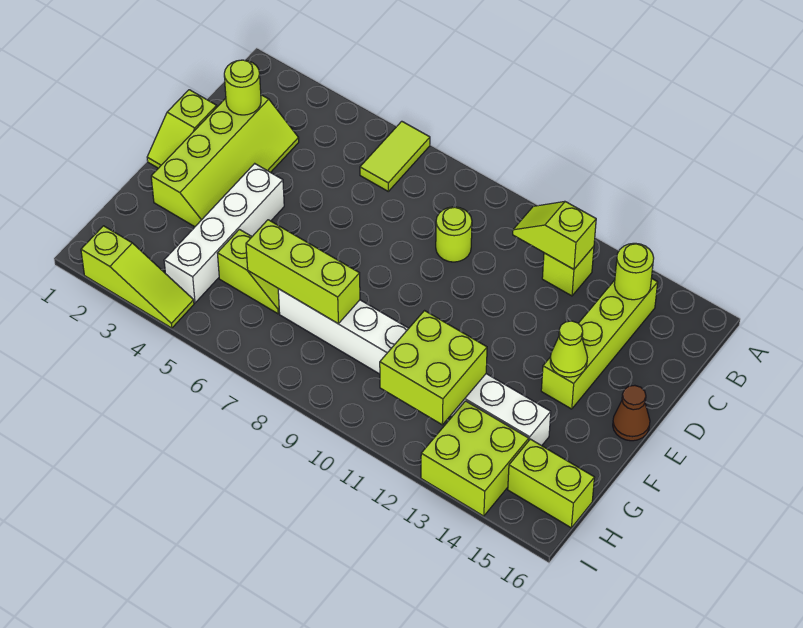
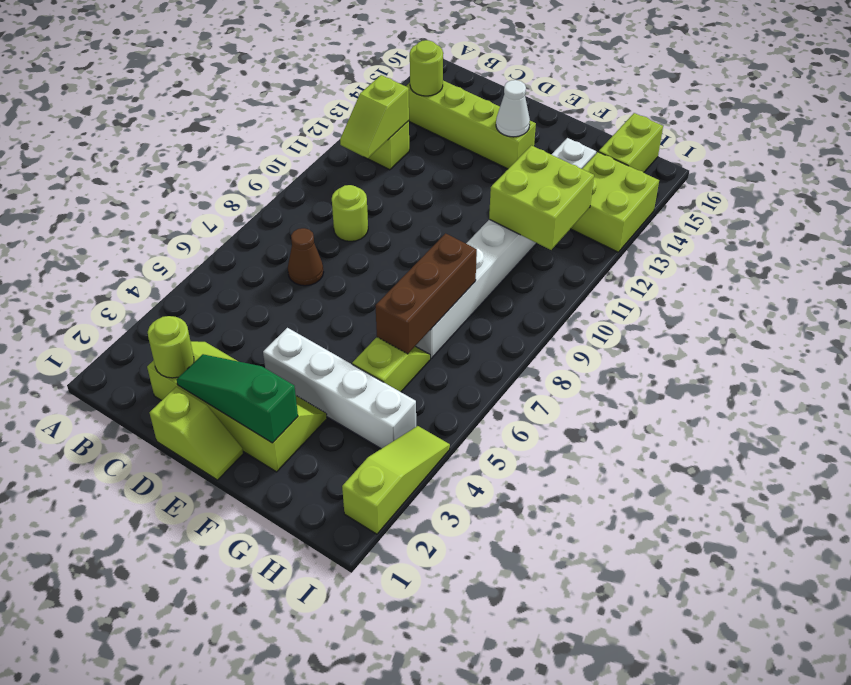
lime 1x2 tile [360,121,430,191] -> none
none -> green 1x3 slope [176,354,298,443]
lime 1x1 cone [550,321,587,377] -> white 1x1 cone [496,80,530,137]
brown 1x1 cone [613,385,650,441] -> brown 1x1 cone moved to [288,228,324,286]
lime 1x3 brick [246,220,360,323] -> brown 1x3 brick [375,233,477,354]

